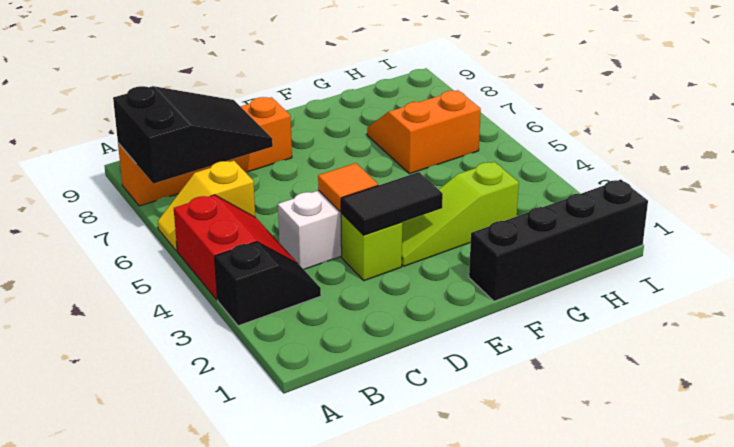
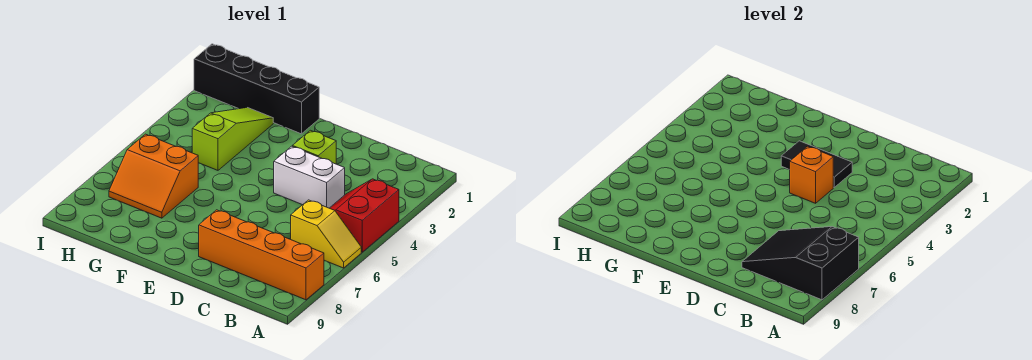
black 1x2 slope [215,242,321,326] -> none
orange 1x1 tile [318,163,378,212] -> orange 1x1 brick [790,146,833,203]
lime 1x3 slope [402,162,519,266] -> lime 1x3 slope turned to [192,108,273,170]

